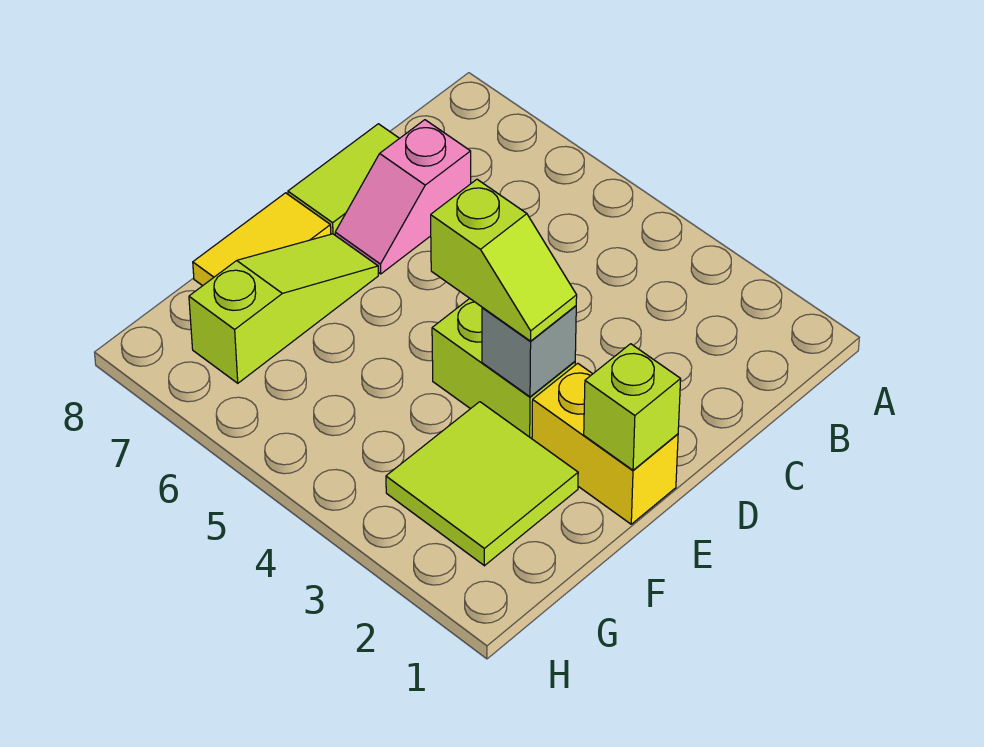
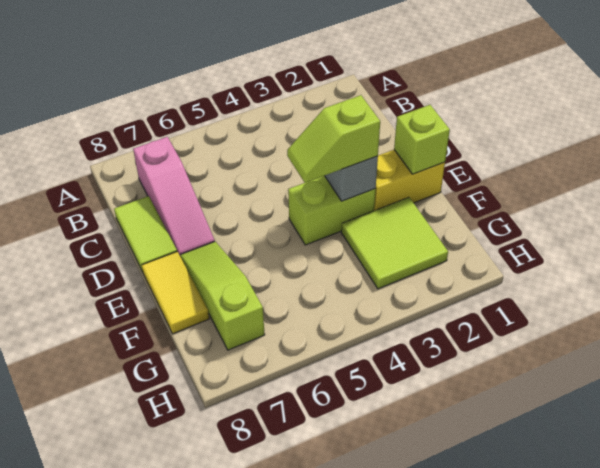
pink 1x2 slope [335,120,471,274] -> pink 1x3 slope [133,137,215,255]
lime 1x2 slope [431,179,577,341] -> lime 1x2 slope turned to [287,95,380,183]

